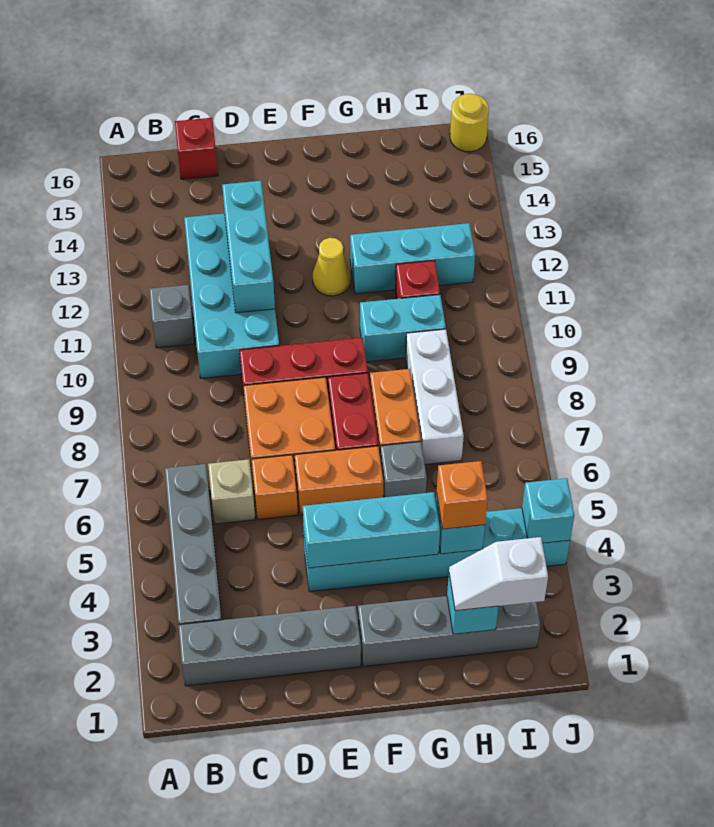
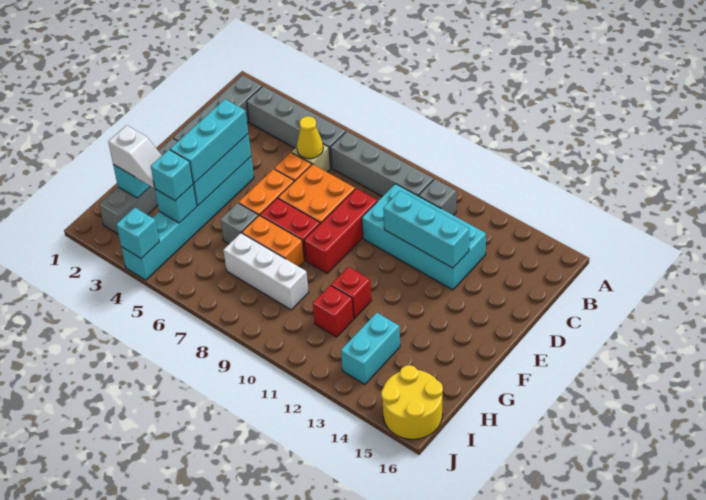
none -> grey 1x4 brick [331,131,434,197]
red 1x1 brick [175,118,218,179] -> red 1x1 brick moved to [331,267,371,318]
yellow 1x1 cone [313,238,351,296] -> yellow 1x1 cone moved to [297,116,323,159]
cyan 1x2 brick [360,295,446,362] -> cyan 1x2 brick moved to [341,313,400,384]
cyan 1x3 brick [350,223,475,294] -> cyan 1x3 brick moved to [170,99,248,183]
white 1x2 slope [449,537,548,611] -> white 1x2 slope turned to [108,125,162,188]
orange 1x1 brick [437,461,488,529] -> cyan 1x1 brick [151,150,193,201]
yellow 1x1 round brick [450,94,489,152] -> yellow 2x2 round brick [381,365,443,439]

